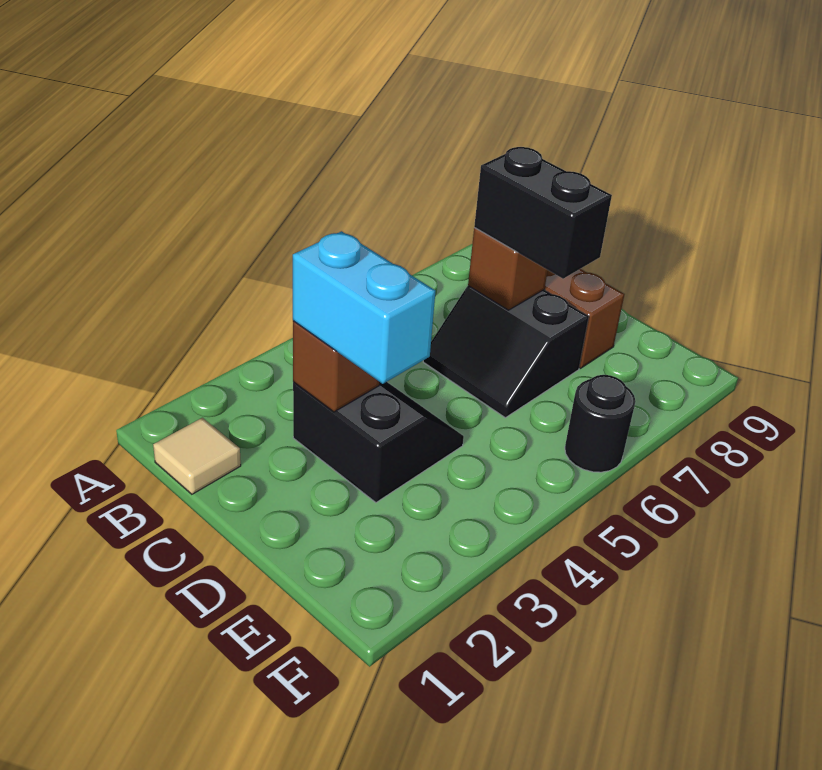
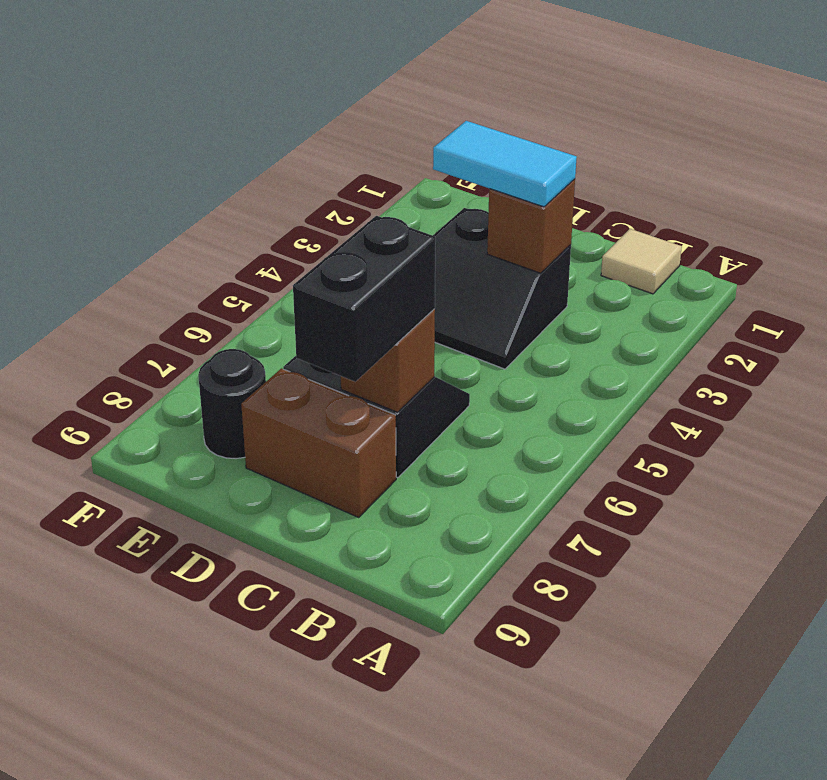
cyan 1x2 brick [293,231,435,384] -> cyan 1x2 tile [433,121,577,207]
black 1x2 brick [474,147,612,279] -> black 1x2 brick turned to [293,216,435,382]
black 1x1 round brick [565,375,636,472] -> black 1x1 round brick moved to [198,349,266,459]

